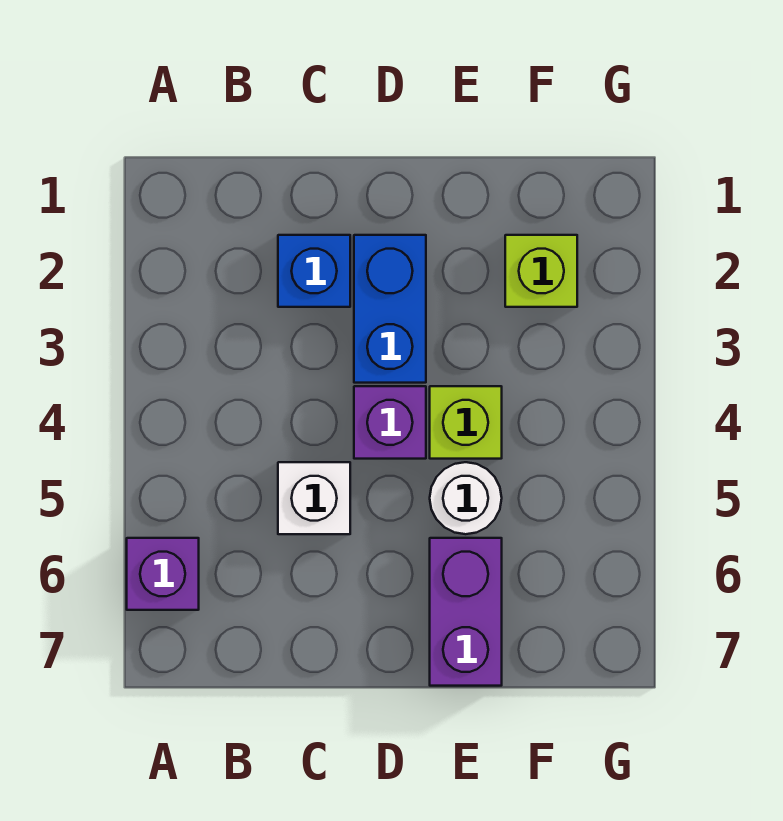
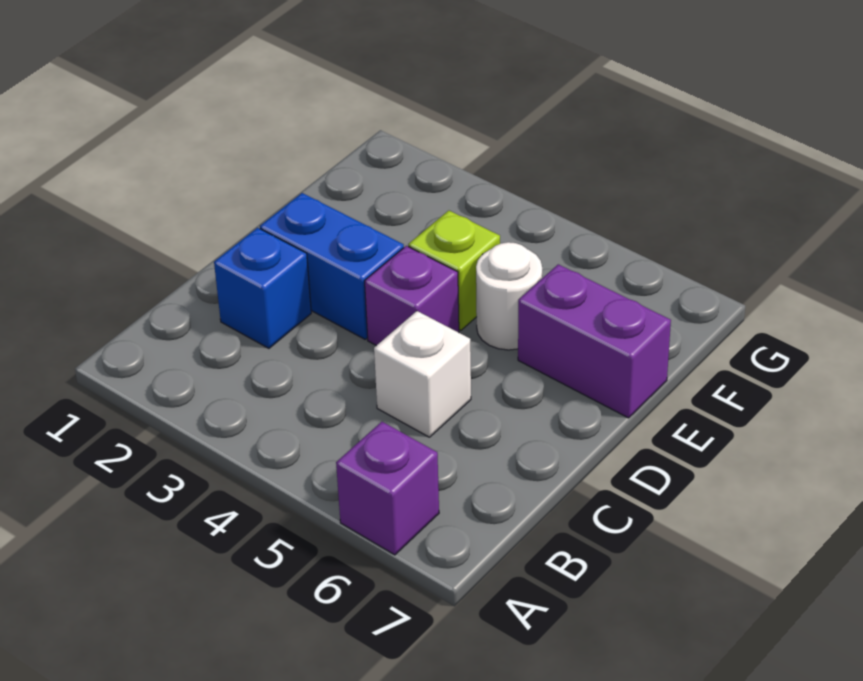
lime 1x1 brick [505,235,577,307] -> none

